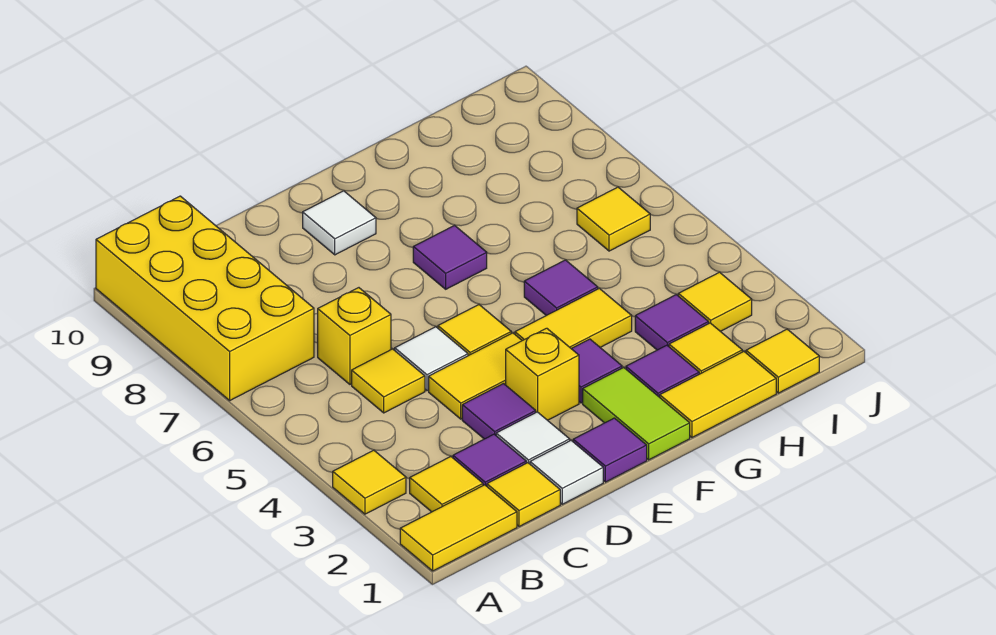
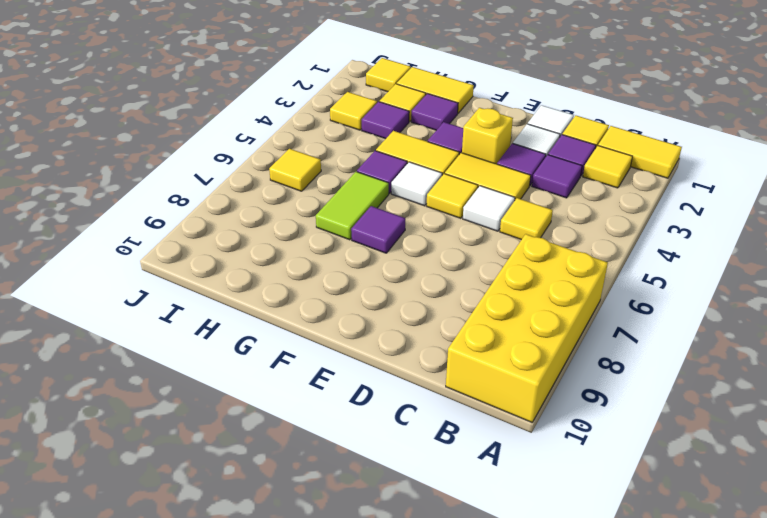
yellow 1x1 tile [333,450,406,514] -> none
yellow 1x1 brick [318,288,391,384] -> none
purple 1x1 tile [573,418,647,482] -> purple 1x1 tile moved to [532,155,582,198]
white 1x1 tile [303,191,376,255] -> white 1x1 tile moved to [391,162,442,206]
lime 1x2 tile [583,368,690,460] -> lime 1x2 tile moved to [316,172,389,240]

